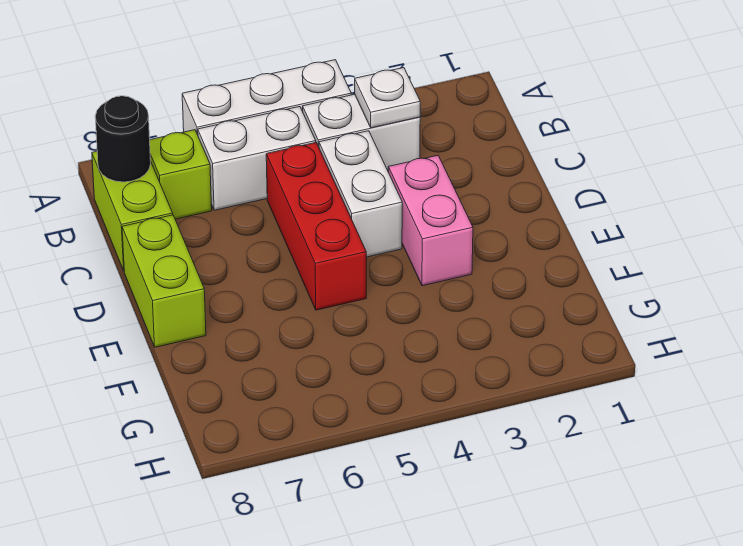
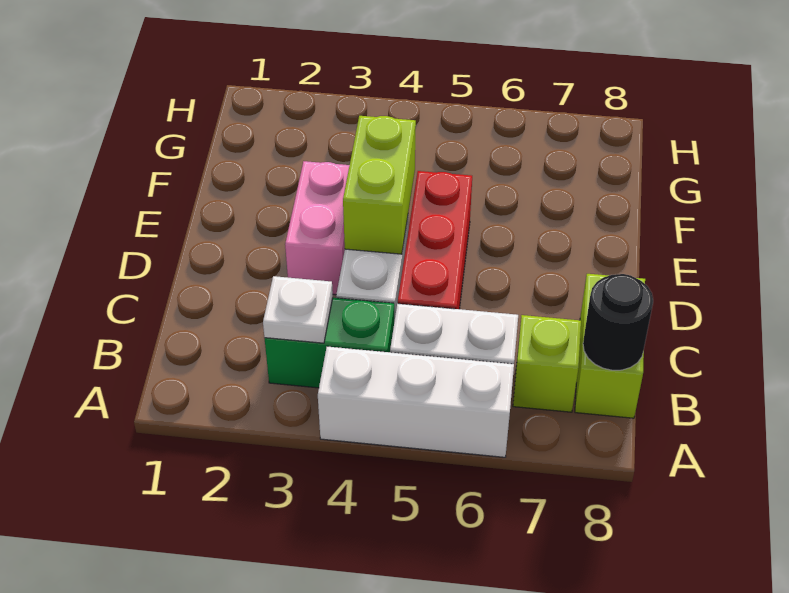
white 1x2 brick [303,94,420,170] -> green 1x2 brick [265,298,394,388]
lime 1x2 brick [122,215,206,347] -> lime 1x2 brick moved to [343,116,416,254]

